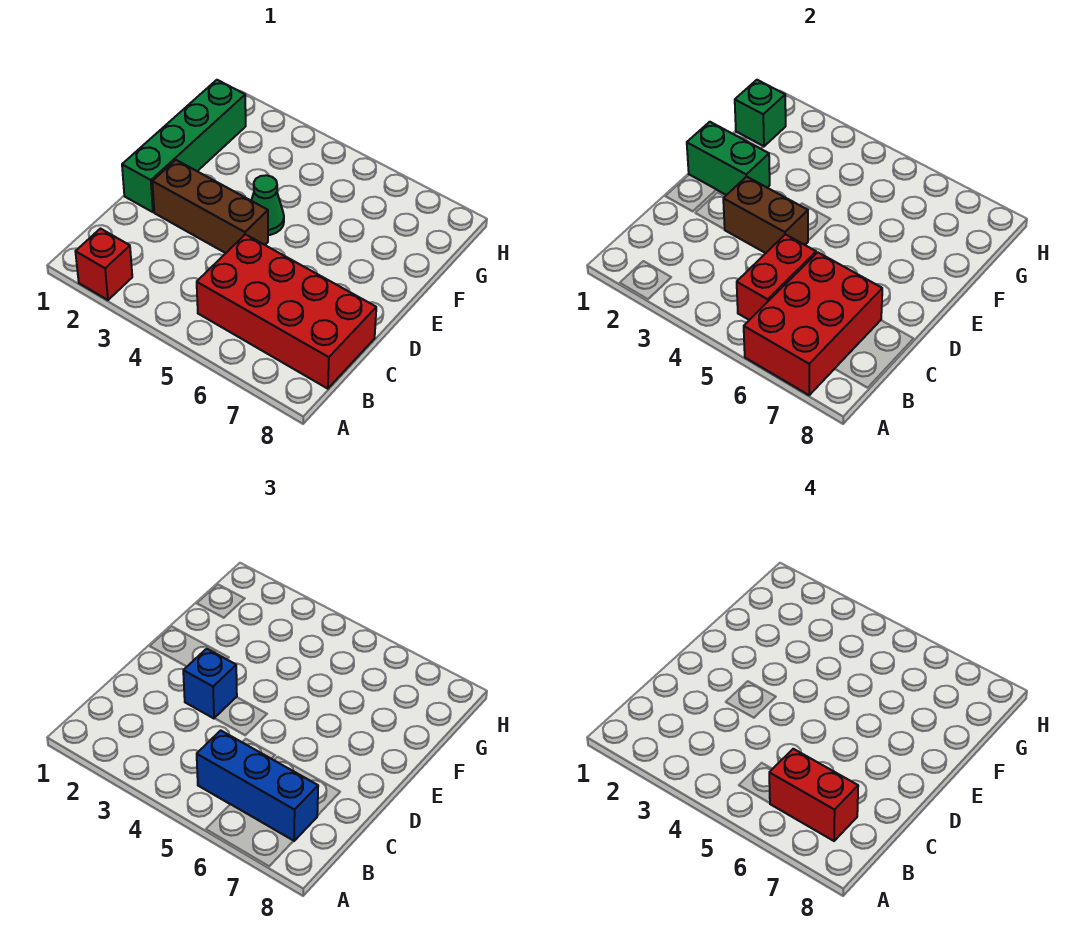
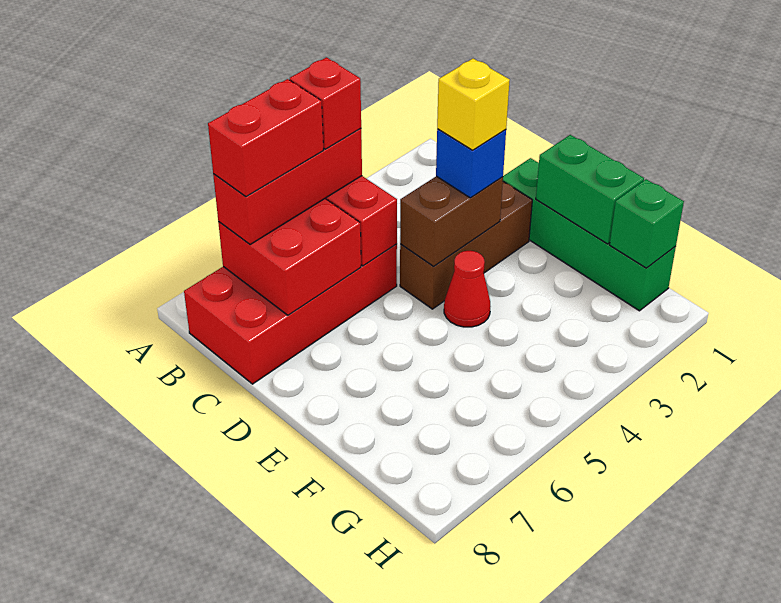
red 1x1 brick [75,229,132,300] -> red 1x1 brick moved to [290,57,361,149]
red 2x3 brick [744,252,882,395] -> red 2x2 brick [218,199,361,315]
blue 1x3 brick [197,730,318,841] -> red 1x3 brick [213,129,362,245]
none -> yellow 1x1 brick [437,59,510,150]
green 1x2 brick [687,122,770,195] -> green 1x2 brick turned to [536,135,644,244]
green 1x1 cone [251,175,284,235] -> red 1x1 cone [444,251,491,327]

